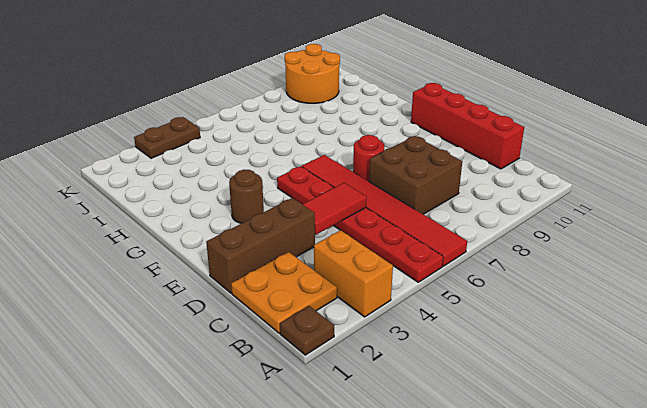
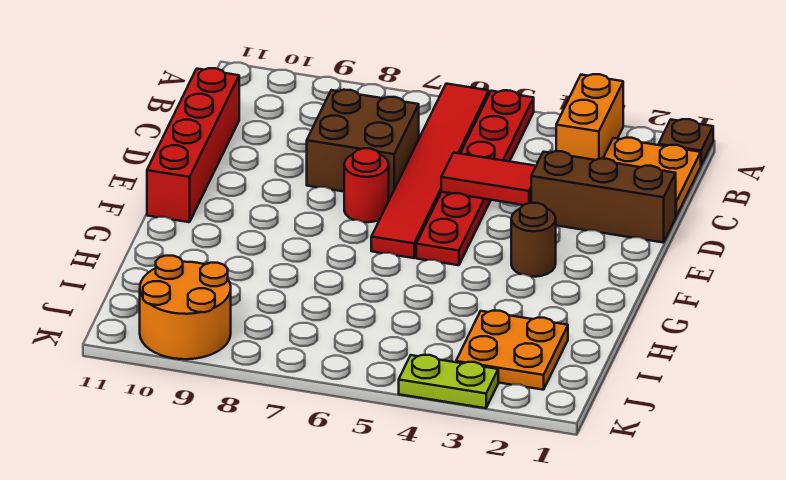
none -> orange 2x2 plate [456,311,568,390]
brown 1x2 plate [134,117,200,158] -> lime 1x2 plate [399,355,498,408]

